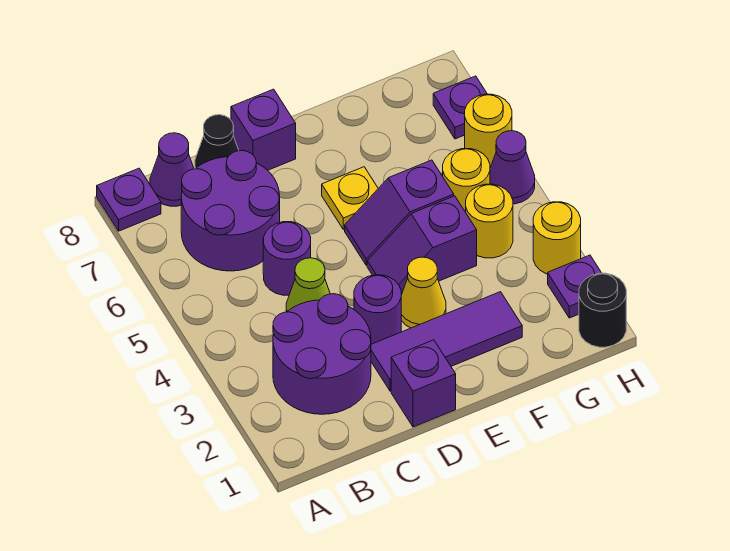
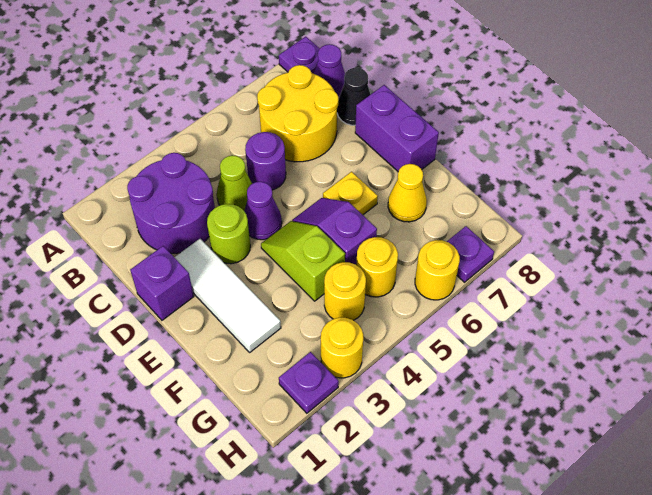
purple 2x2 round brick [181,151,280,271] -> yellow 2x2 round brick [257,65,338,162]
purple 1x3 tile [371,292,522,391] -> white 1x3 tile [174,239,281,352]
purple 1x1 round brick [354,275,401,344] -> lime 1x1 round brick [207,204,250,264]
purple 1x1 brick [231,89,296,170] -> purple 1x2 brick [355,85,439,172]
yellow 1x1 cone [401,257,446,328] -> yellow 1x1 cone moved to [388,164,427,222]
purple 1x2 slope [367,196,477,295] -> lime 1x2 slope [261,221,345,301]
black 1x1 round brick [579,273,626,347] -> none
purple 1x1 cone [490,131,535,204] -> purple 1x1 cone moved to [244,182,282,240]

